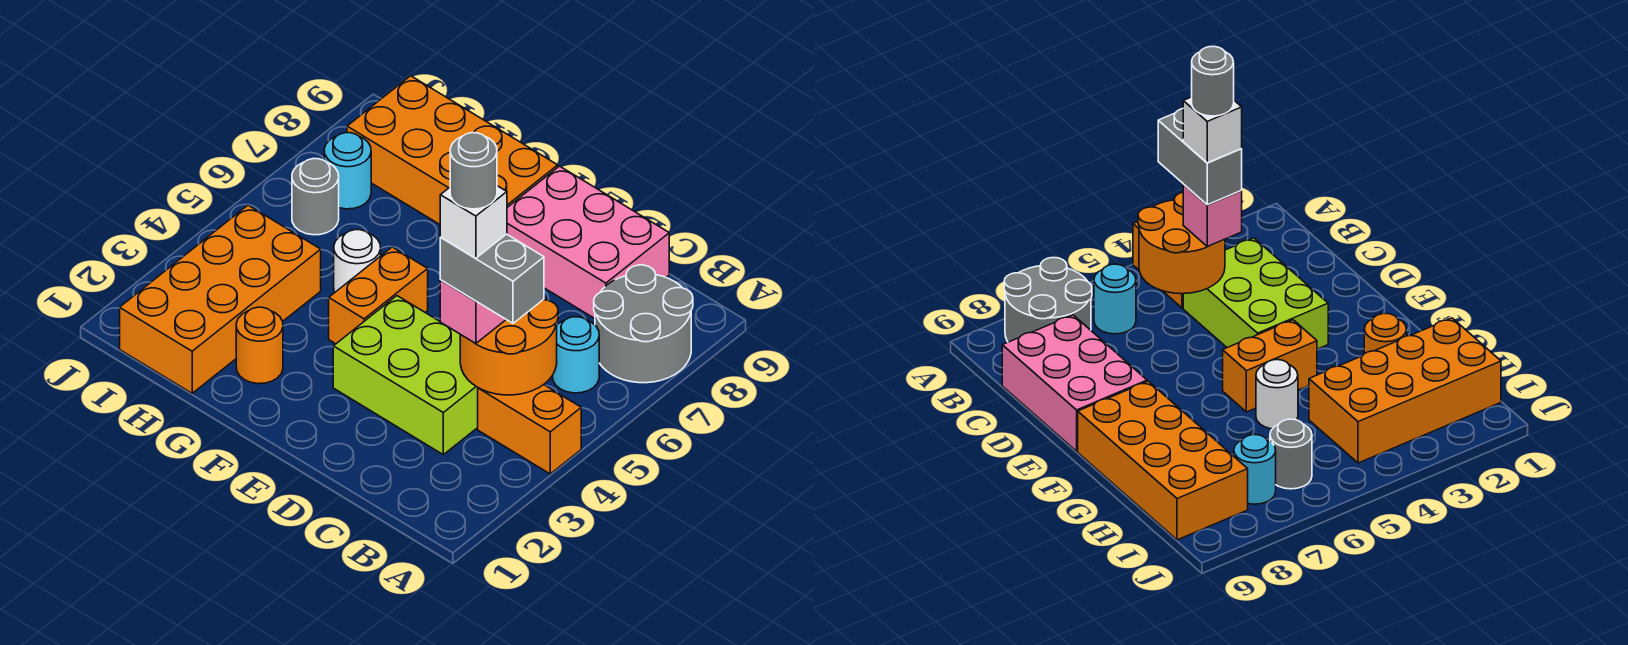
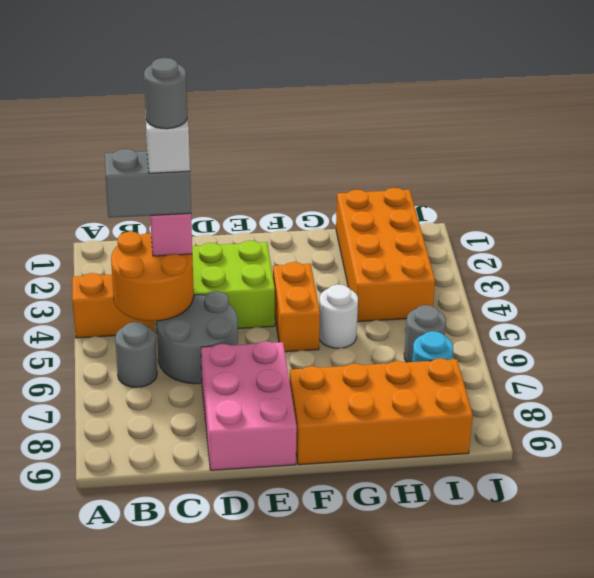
grey 2x2 round brick [594,265,693,383] -> grey 2x2 round brick moved to [157,291,238,384]
cyan 1x1 round brick [552,317,599,393] -> grey 1x1 round brick [115,322,157,387]
pink 2x3 brick [507,166,669,319] -> pink 2x3 brick turned to [201,341,297,470]
orange 1x1 round brick [236,307,283,384] -> none

